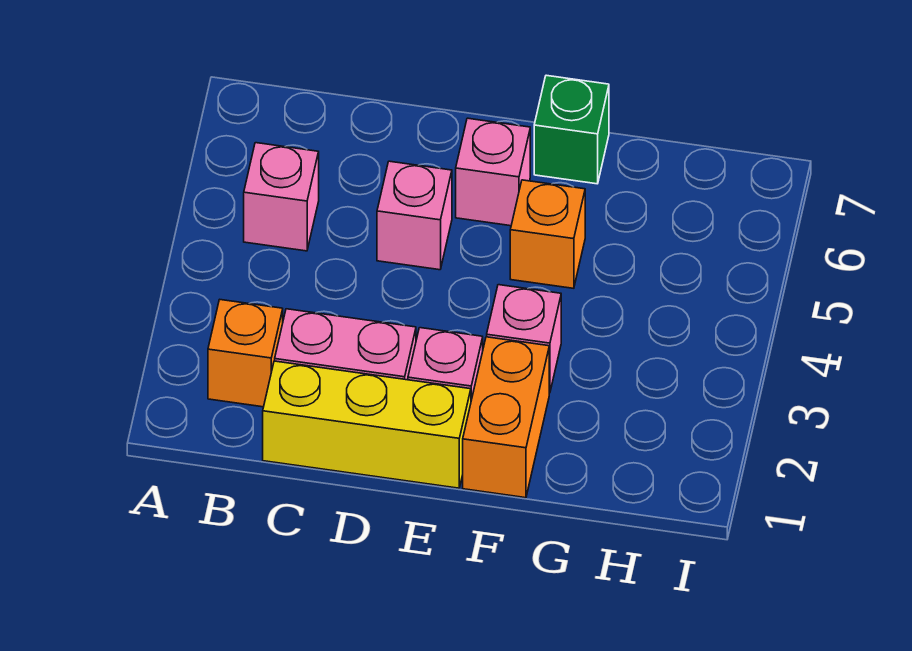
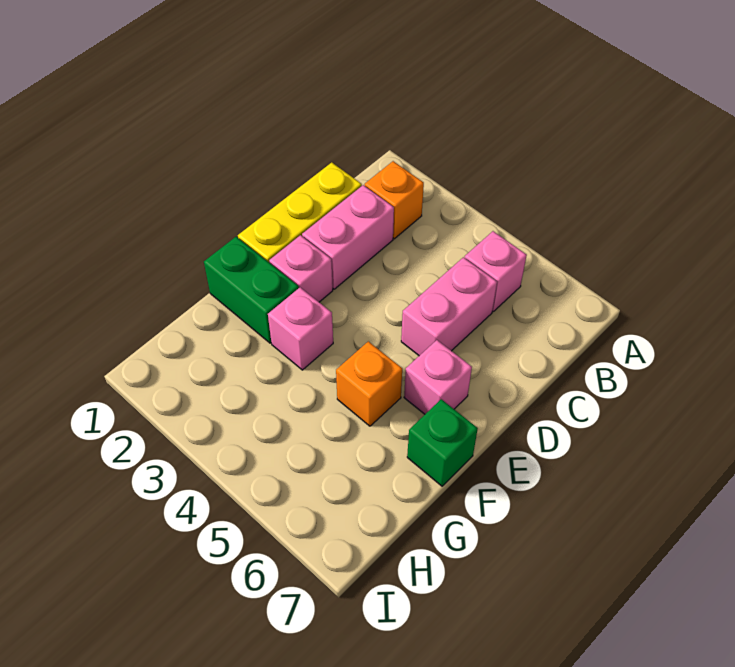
pink 1x1 brick [377,161,452,270] -> pink 1x2 brick [401,257,497,356]
orange 1x2 brick [463,337,549,498] -> green 1x2 brick [204,237,299,343]

